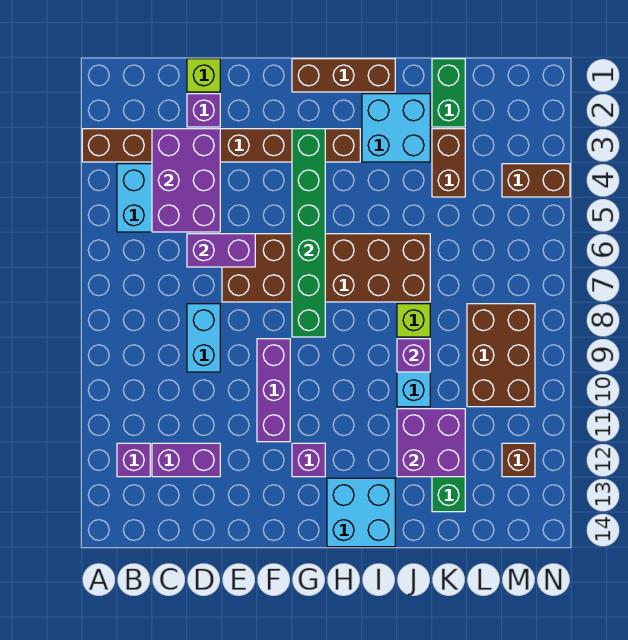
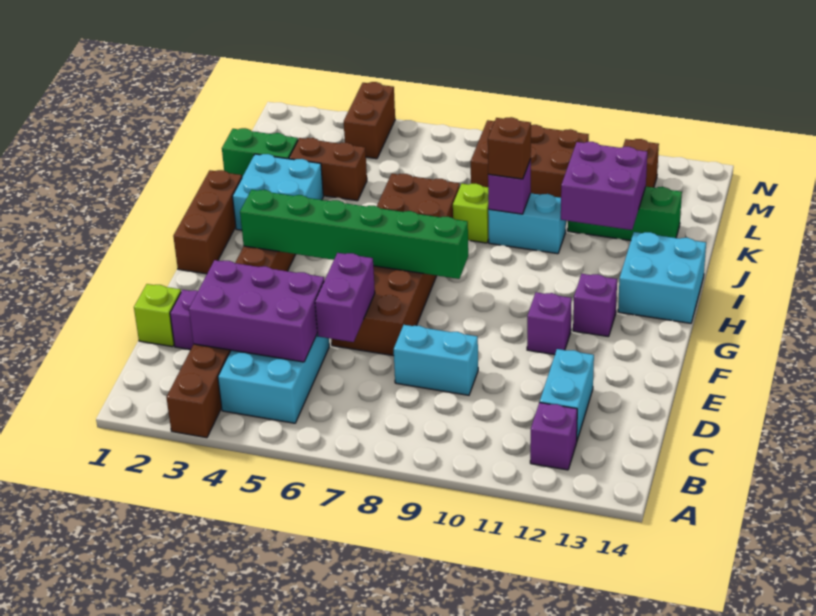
purple 1x2 brick [152,443,220,477] -> cyan 1x2 brick [540,349,594,440]
purple 1x3 brick [257,339,290,442] -> purple 1x1 brick [527,292,572,355]
none -> brown 1x1 brick [488,117,531,179]

